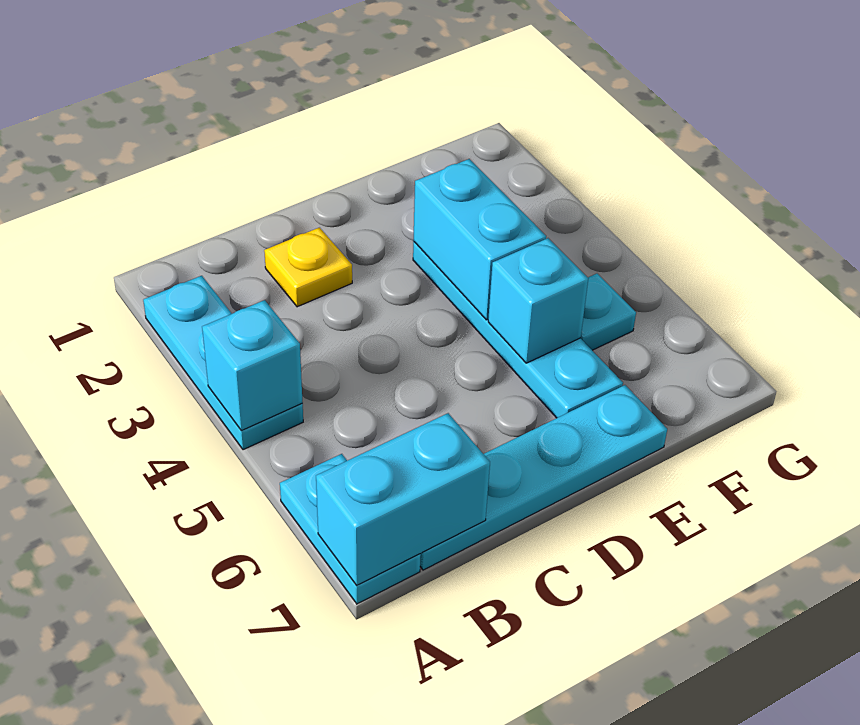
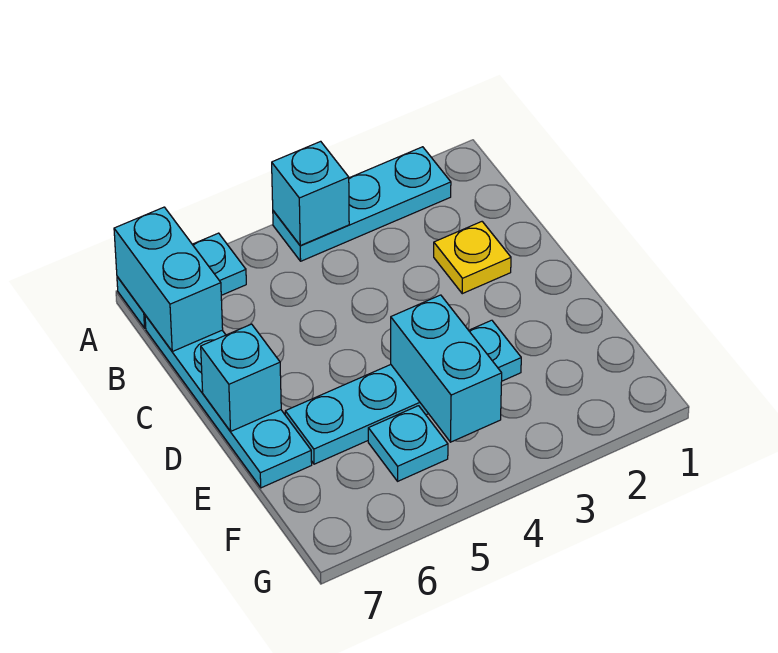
cyan 1x2 brick [413,159,546,320] -> cyan 1x2 brick turned to [391,295,502,442]
cyan 1x1 brick [488,238,588,363] -> cyan 1x1 brick moved to [201,324,281,431]

